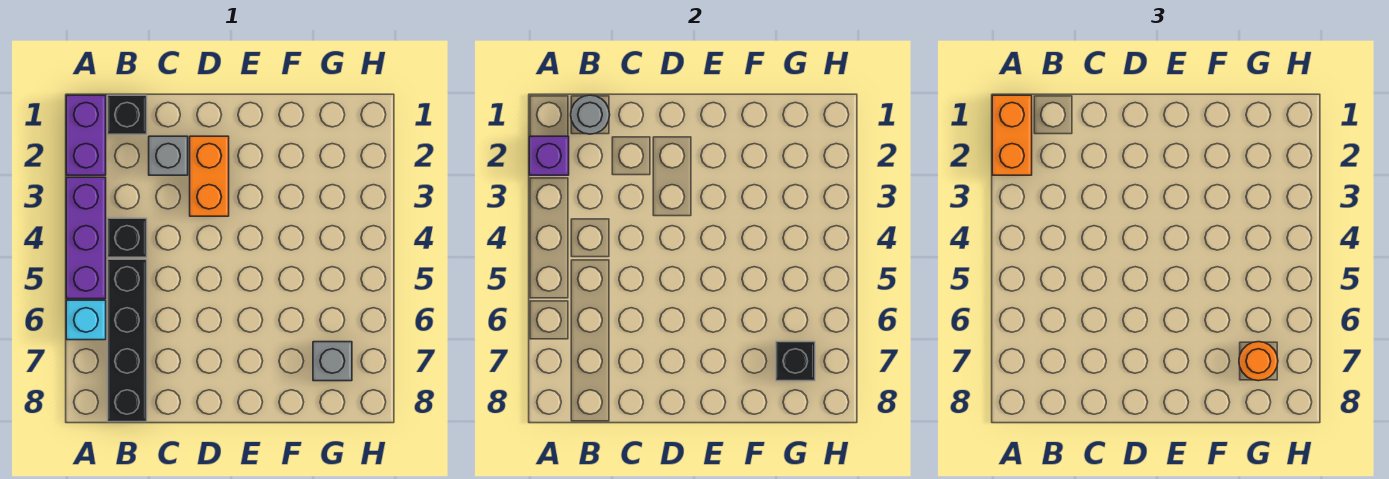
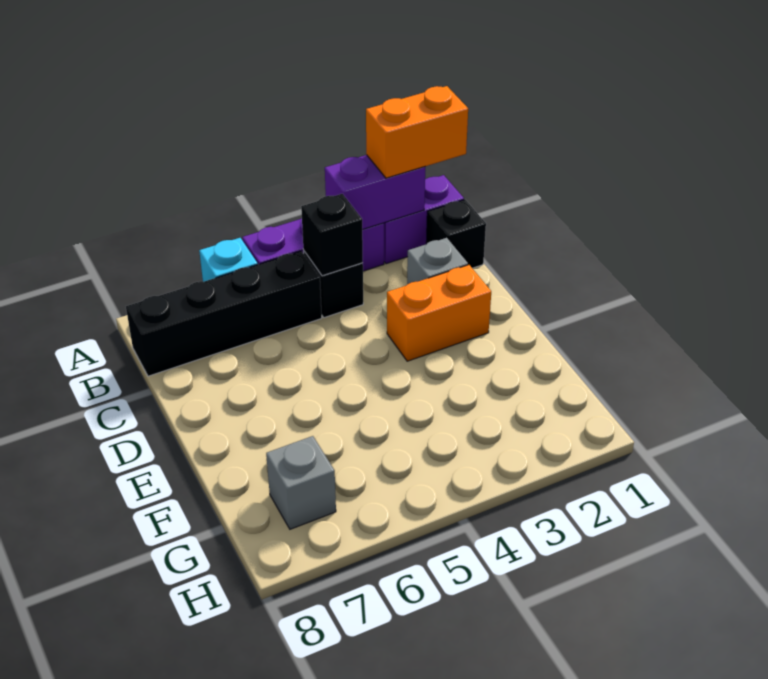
purple 1x1 brick [529,136,569,175] -> purple 1x2 brick [325,155,425,230]
grey 1x1 round brick [571,95,610,134] -> none
black 1x1 brick [776,342,815,381] -> black 1x1 brick moved to [301,194,363,276]
orange 1x1 round brick [1239,342,1278,381] -> none

